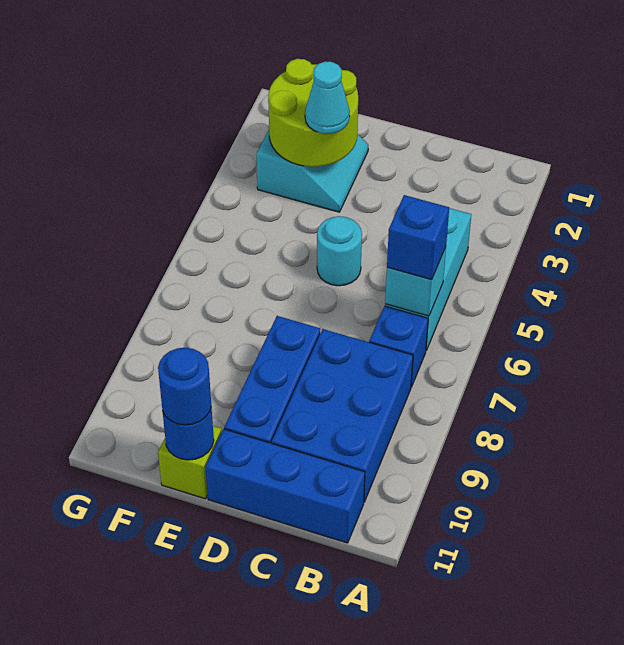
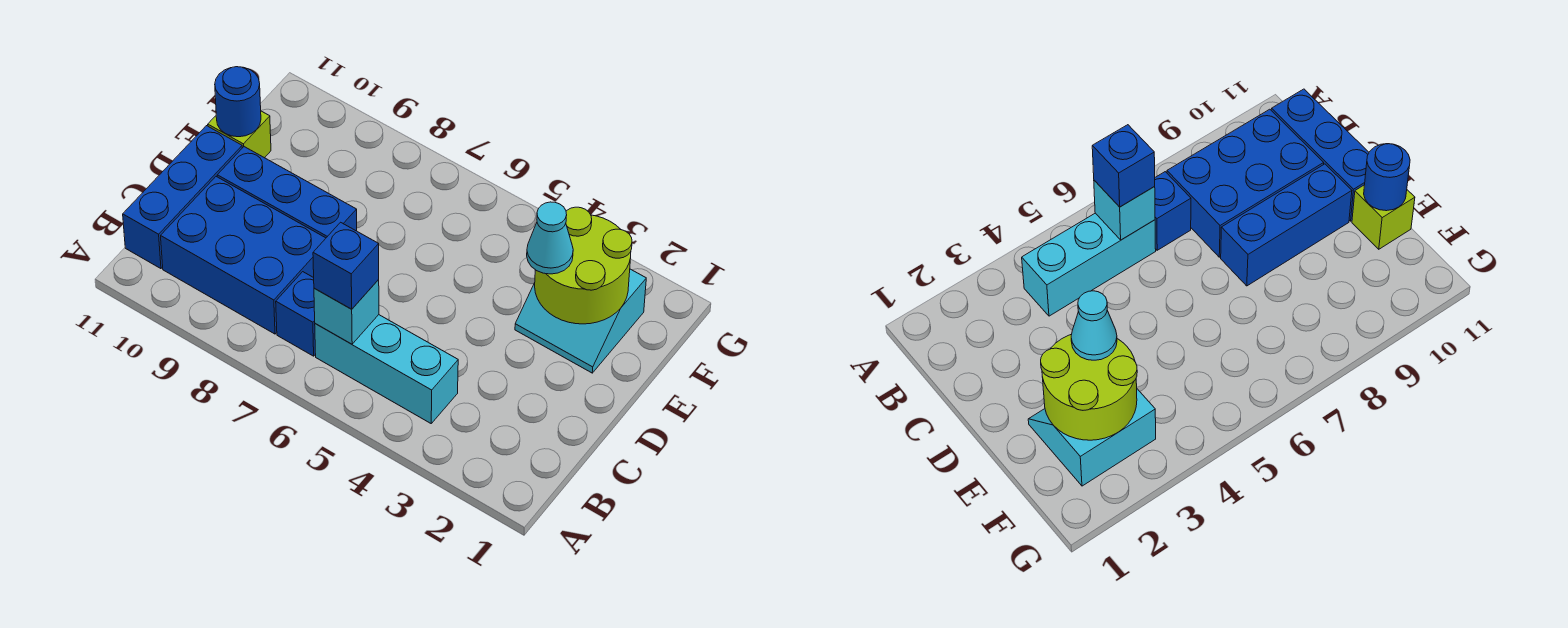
cyan 1x1 round brick [317,216,362,286] -> none
blue 1x1 round brick [158,348,211,425] -> none

